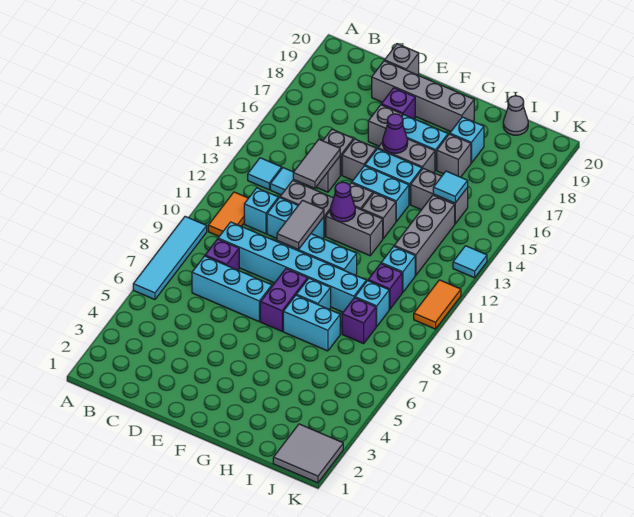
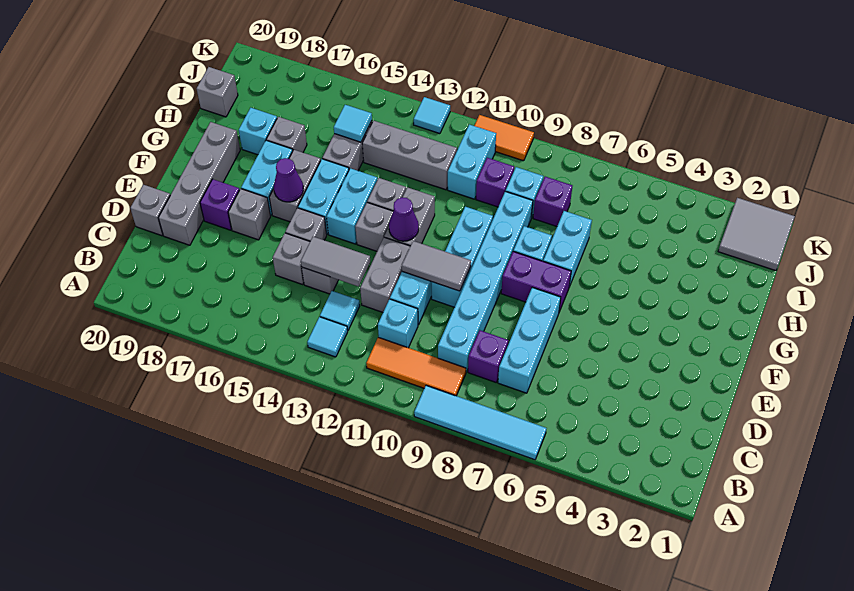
orange 1x2 tile [208,192,248,236] -> orange 1x3 tile [366,337,466,396]
cyan 1x1 brick [381,247,415,292] -> cyan 1x2 brick [448,124,496,199]
grey 1x1 cone [503,96,528,135] -> grey 1x1 brick [197,67,238,117]

